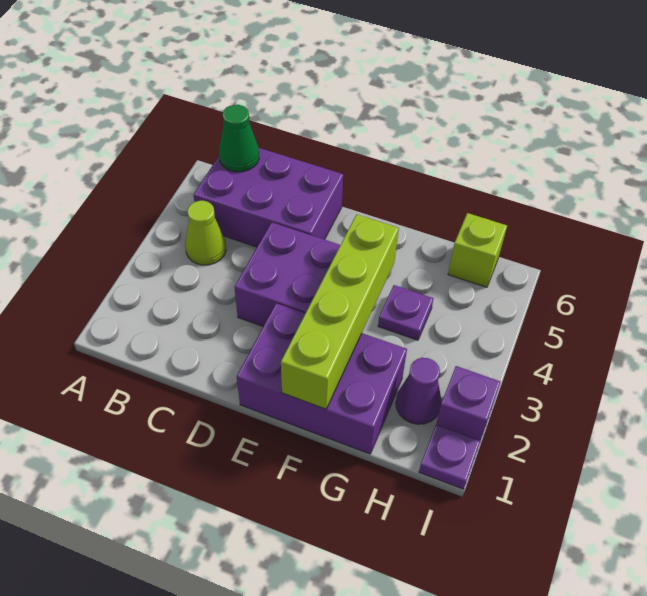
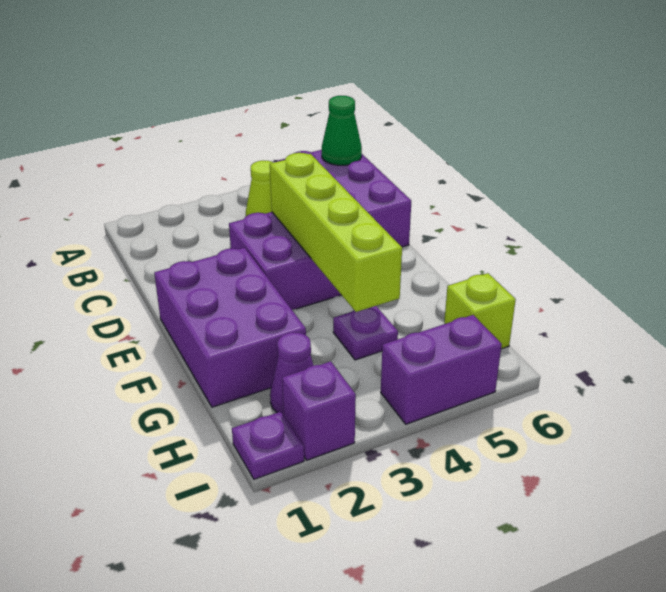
lime 1x4 brick [281,214,399,409] -> lime 1x4 brick turned to [270,153,402,312]
none -> purple 1x2 brick [381,315,502,424]

